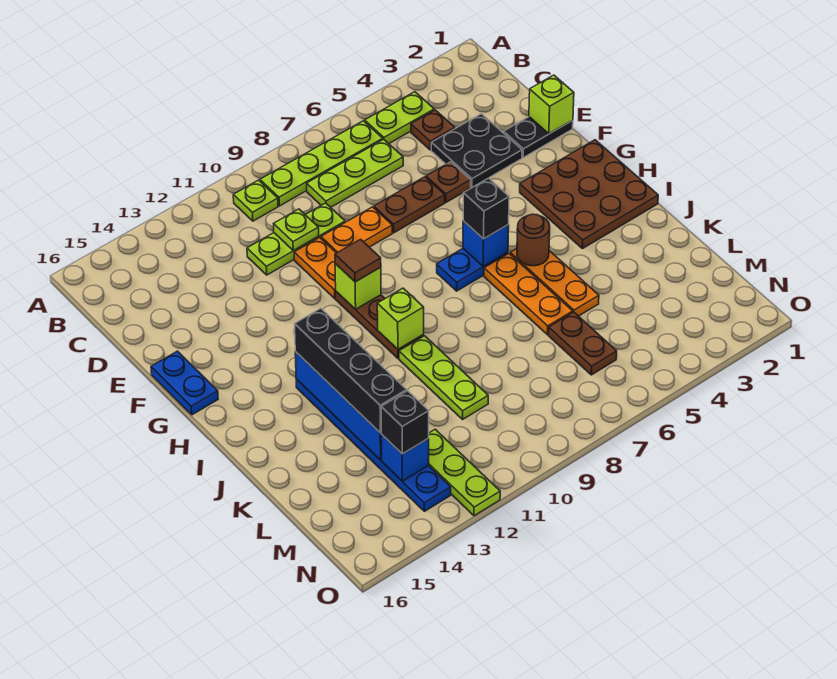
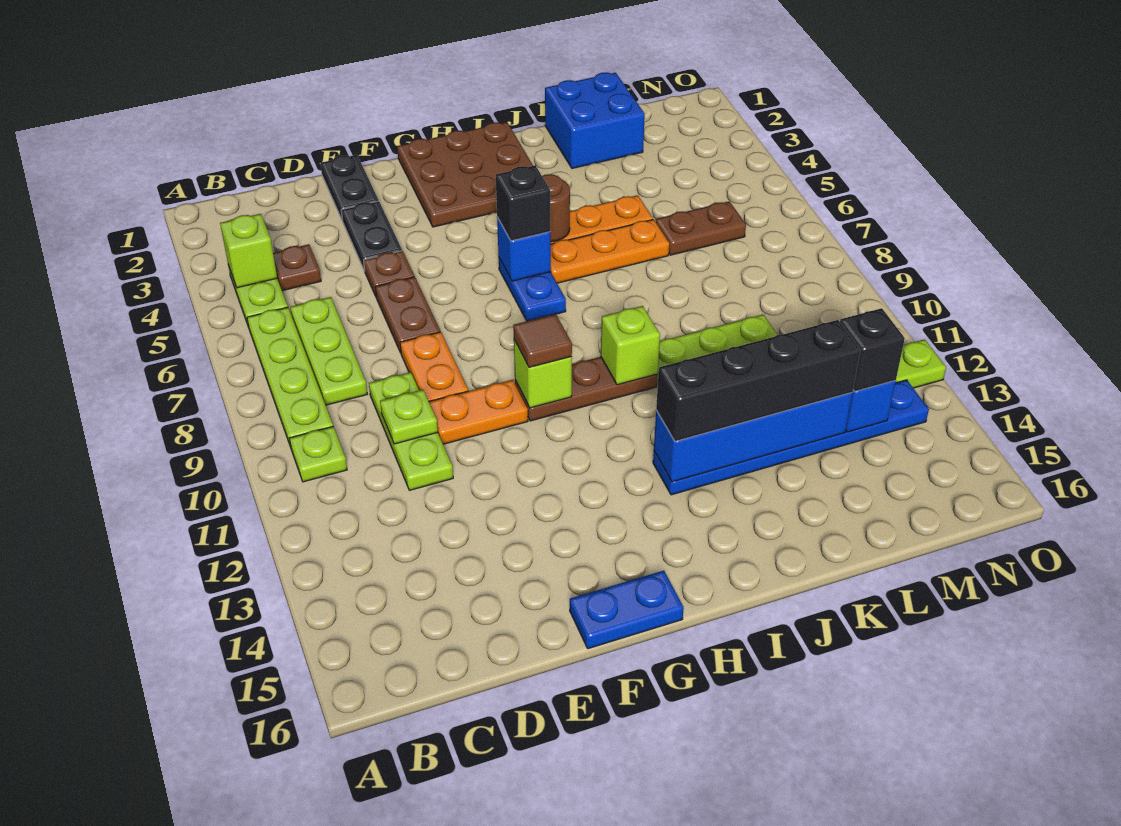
black 2x2 plate [431,114,522,187] -> black 1x2 plate [341,201,402,271]
lime 1x1 brick [529,75,574,134] -> lime 1x1 brick moved to [220,214,277,288]
none -> blue 2x2 brick [545,73,645,168]

